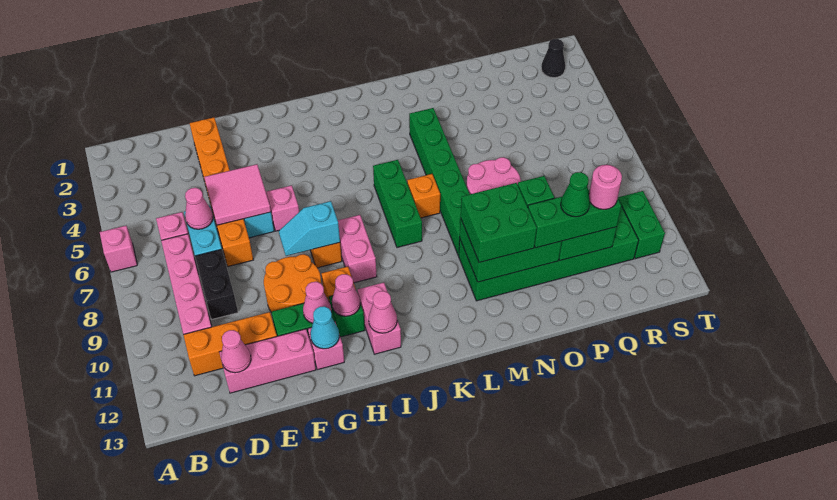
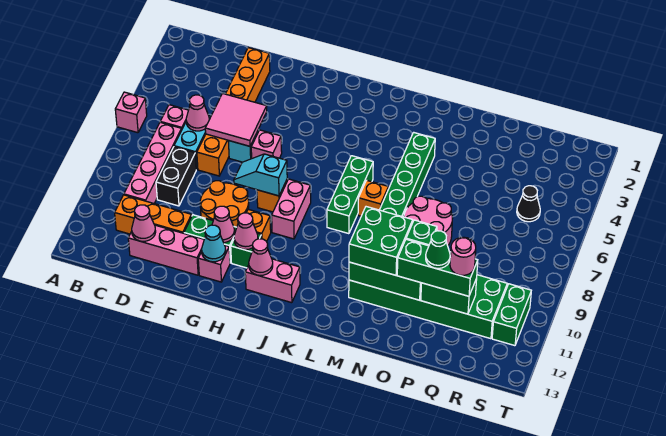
pink 1x2 brick [357,283,401,354] -> pink 1x2 brick turned to [245,259,300,303]
black 1x1 cone [541,39,565,78] -> black 1x1 cone moved to [517,186,540,222]

